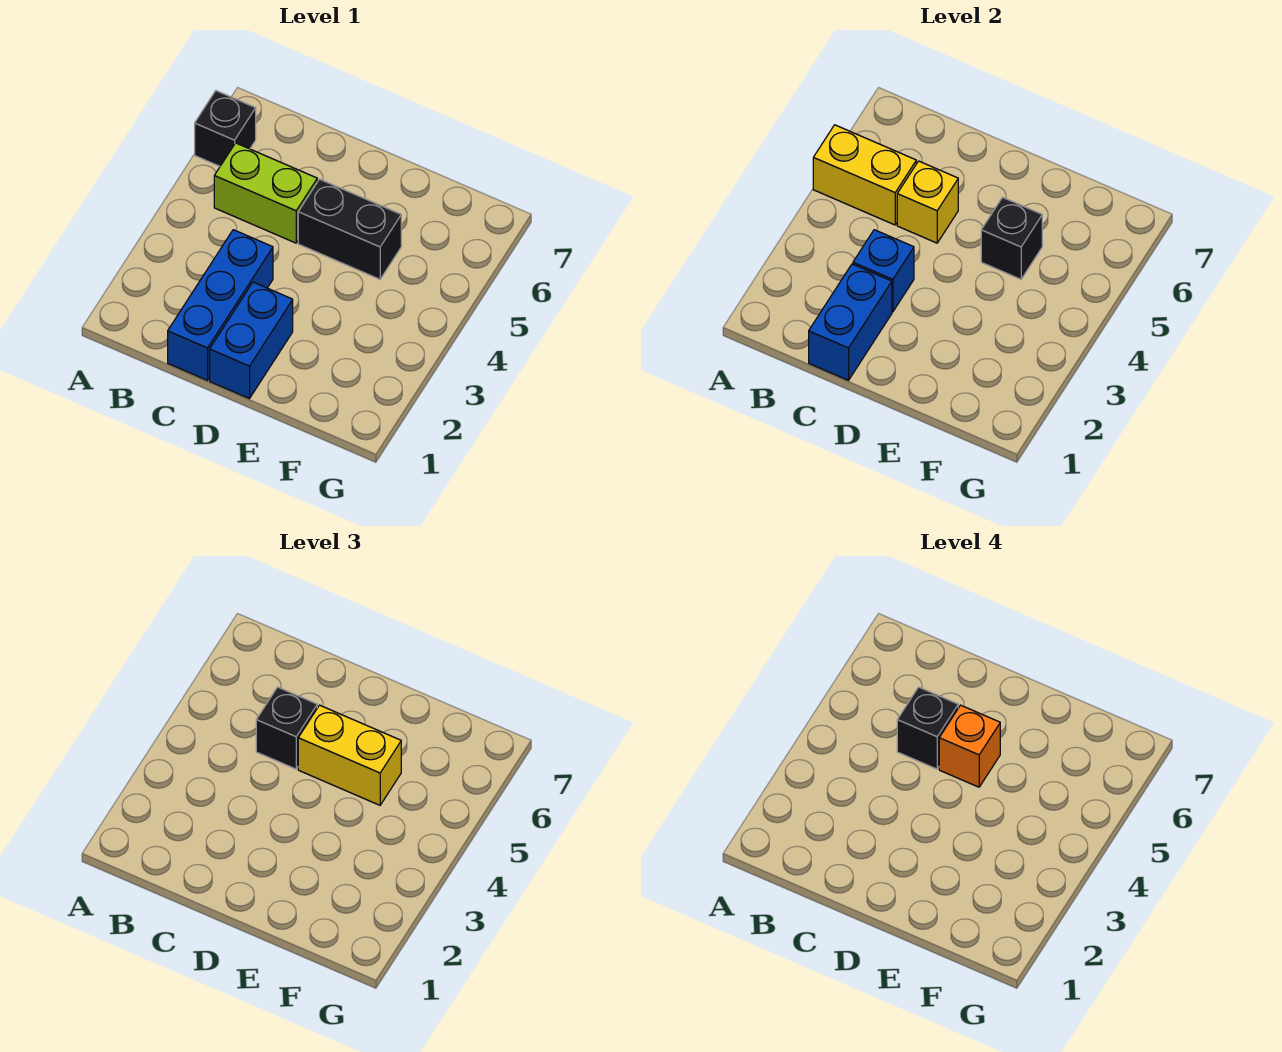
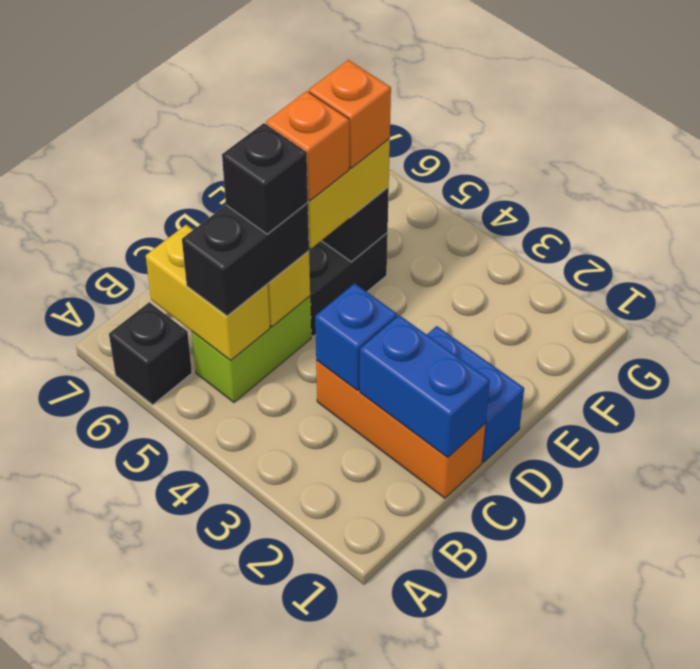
yellow 1x2 brick [813,125,916,225] -> yellow 1x2 brick turned to [146,225,270,361]
blue 1x3 brick [168,230,273,380] -> orange 1x3 brick [316,360,486,498]
black 1x1 brick [256,687,317,769] -> black 1x2 brick [182,203,309,316]
none -> orange 1x1 brick [309,60,391,168]

